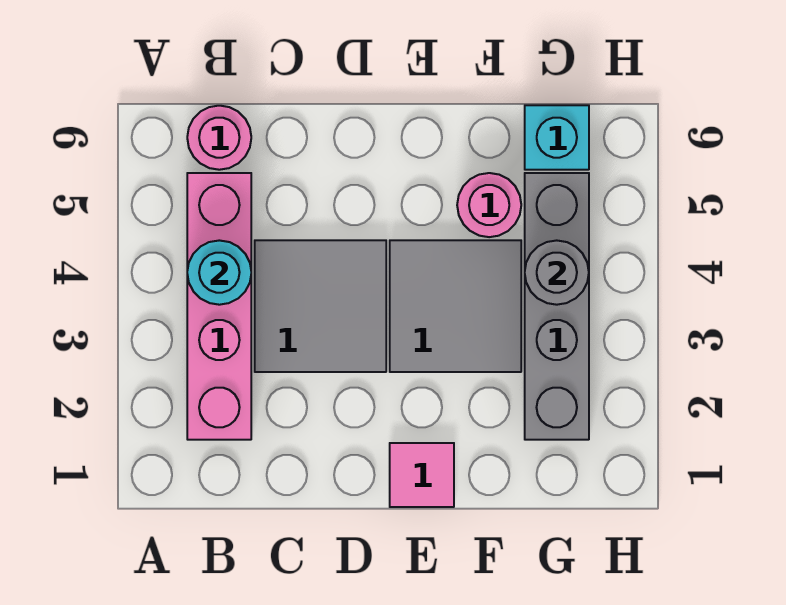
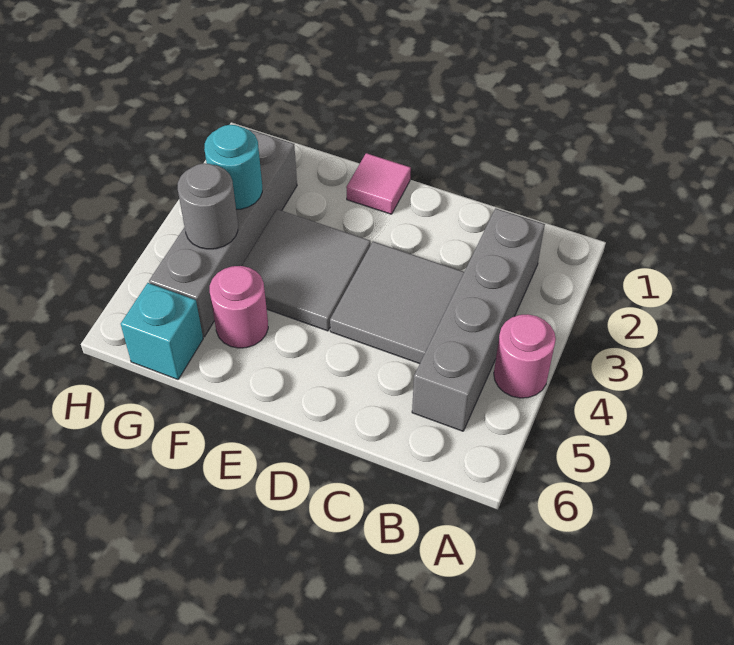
pink 1x4 brick [187,173,251,440] -> grey 1x4 brick [412,208,545,431]
cyan 1x1 round brick [187,240,251,305] -> cyan 1x1 round brick moved to [204,125,262,209]
pink 1x1 round brick [187,106,251,170] -> pink 1x1 round brick moved to [494,314,556,398]

